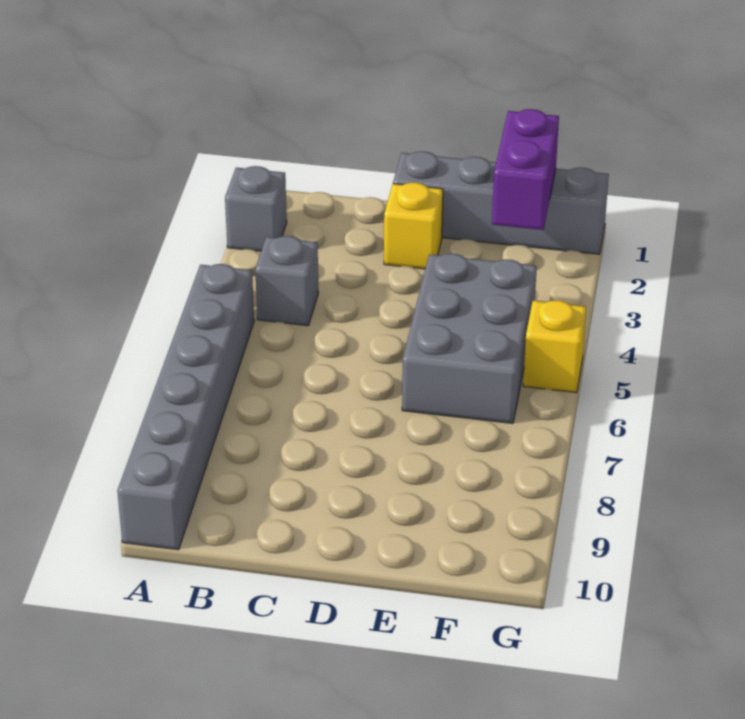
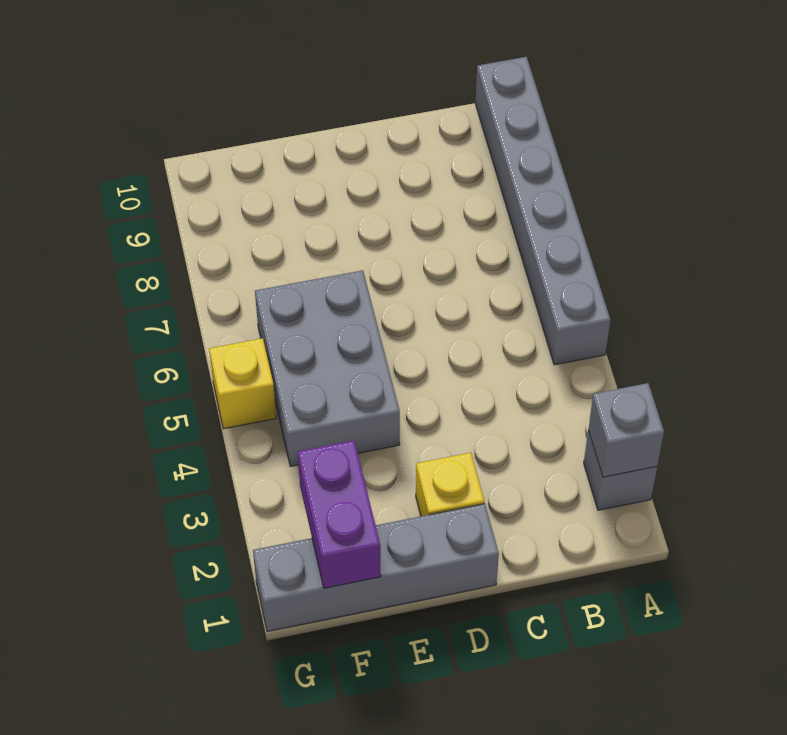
grey 1x1 brick [255,236,318,326] -> grey 1x1 brick moved to [588,383,664,477]

